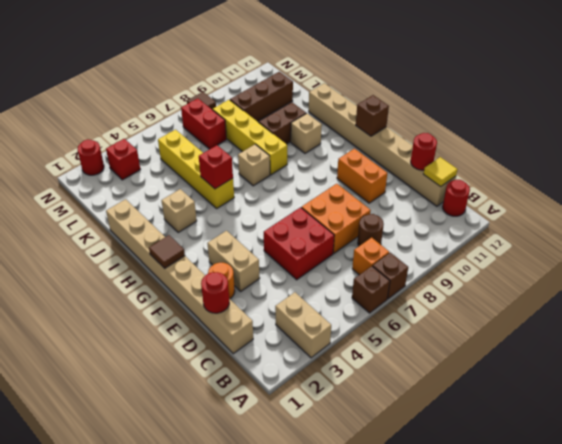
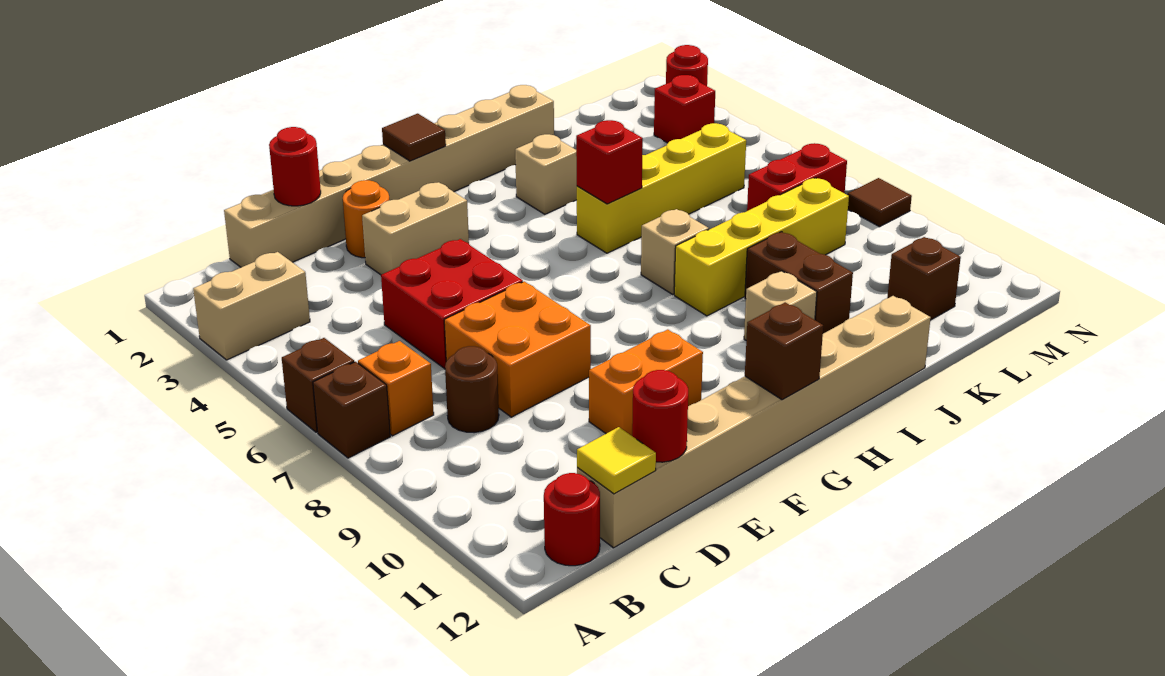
brown 1x3 brick [230,72,293,122] -> brown 1x1 brick [887,237,961,320]

